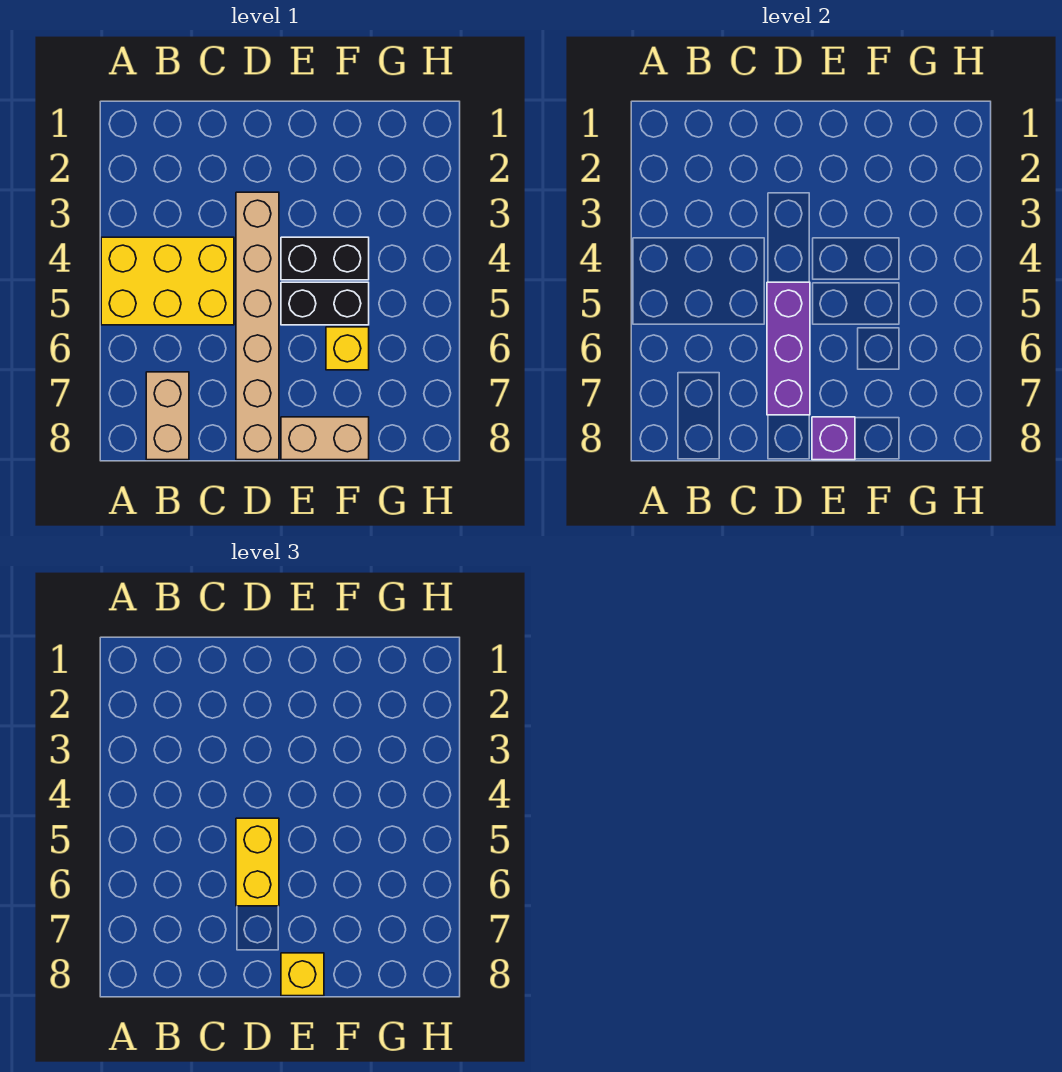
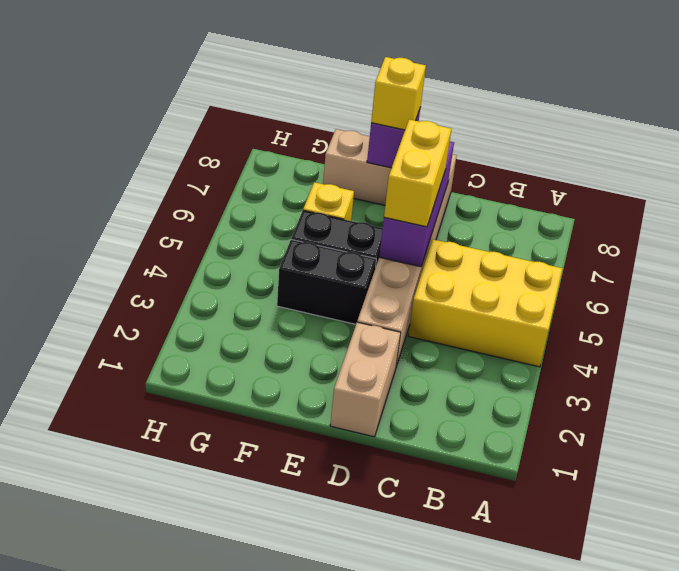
tan 1x2 brick [146,372,189,460] -> tan 1x2 brick moved to [330,322,401,437]

